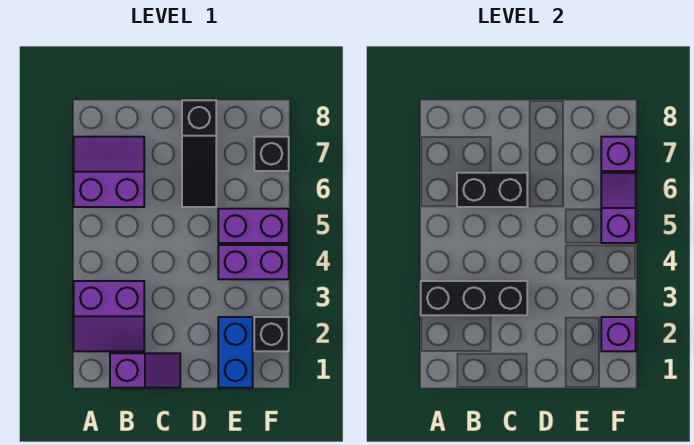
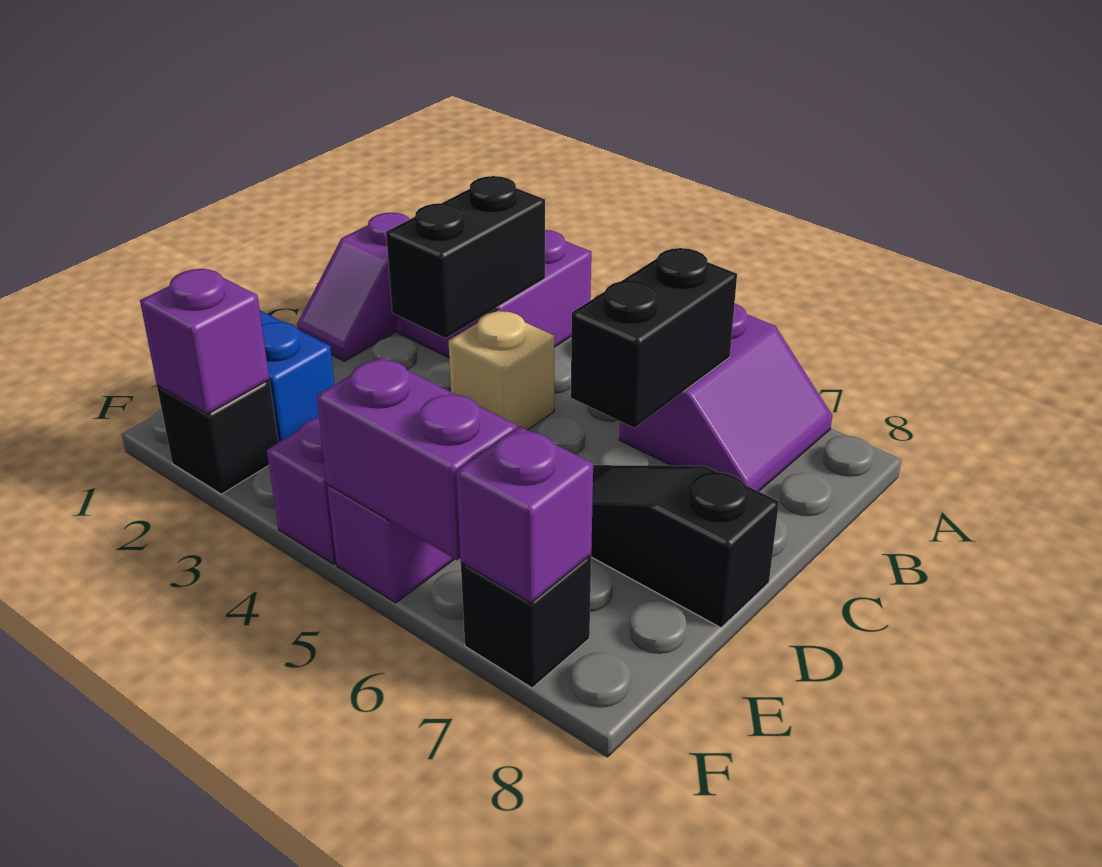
black 1x3 brick [421,281,527,315] -> black 1x2 brick [386,176,545,338]
none -> tan 1x1 brick [448,310,554,430]
purple 1x2 slope [601,173,636,243] -> purple 1x2 brick [317,357,517,560]

